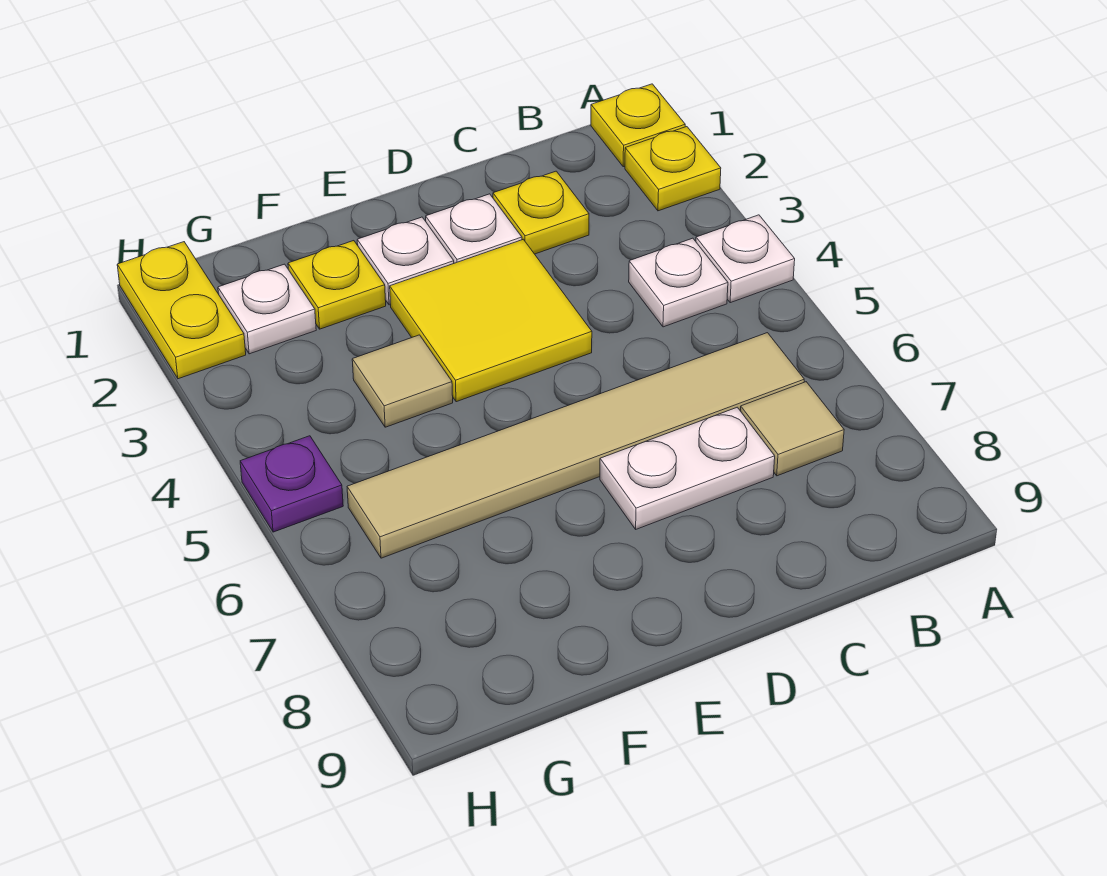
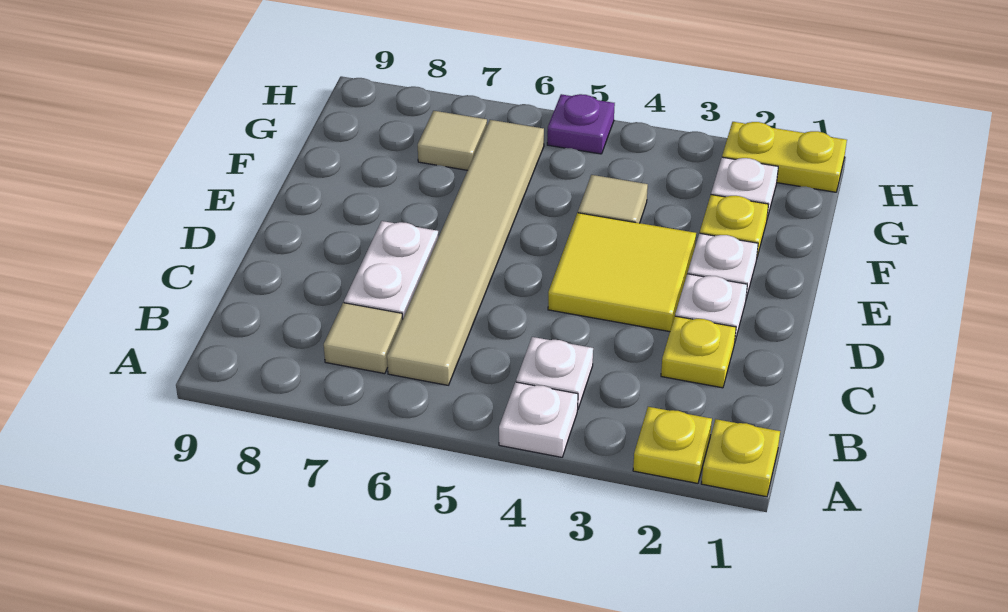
none -> tan 1x1 tile [418,111,487,170]

